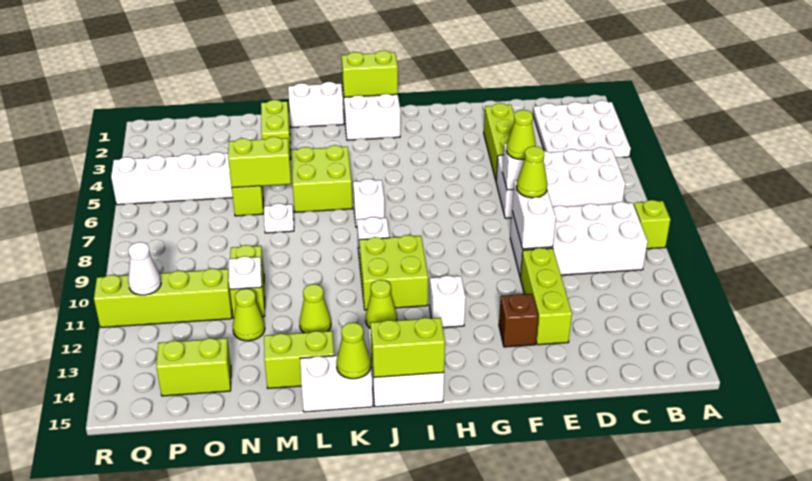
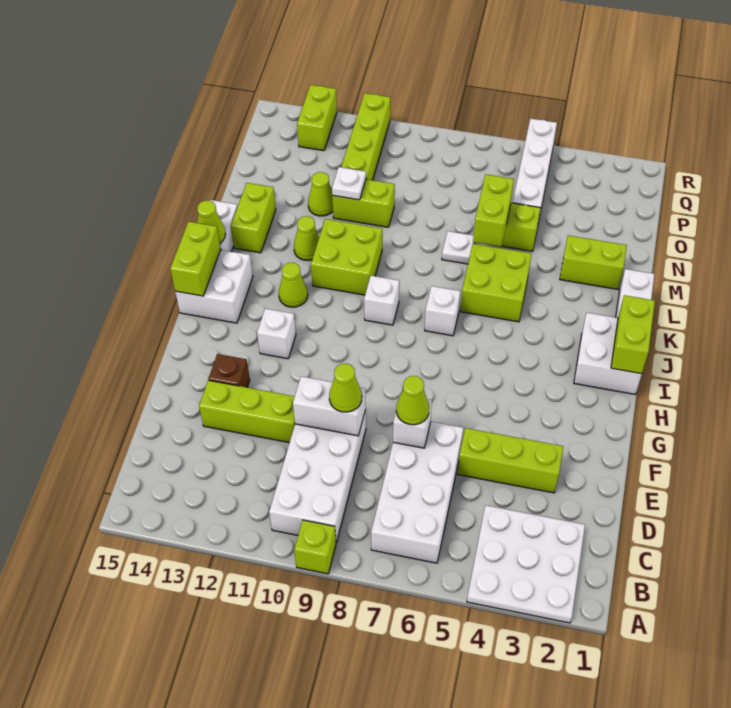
lime 2x2 brick [359,235,428,310] -> lime 2x2 brick moved to [311,219,382,295]
lime 1x2 brick [156,338,231,396] -> lime 1x2 brick moved to [297,85,337,151]
white 1x1 cone [128,242,161,295] -> none

